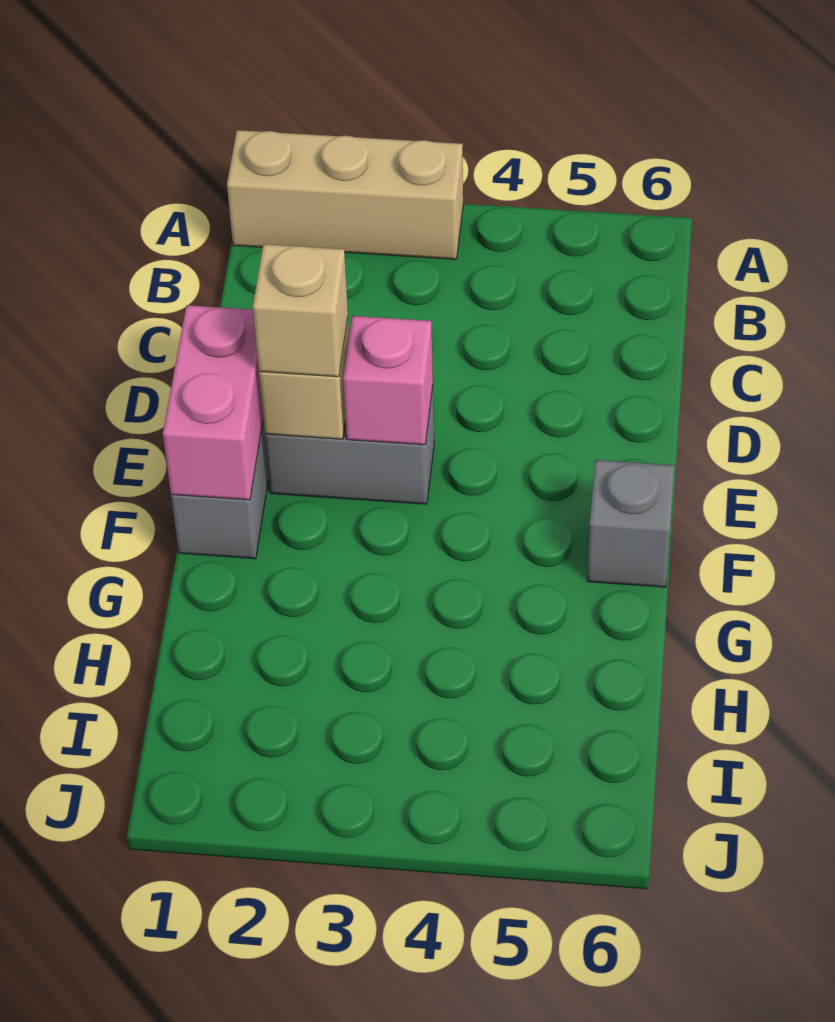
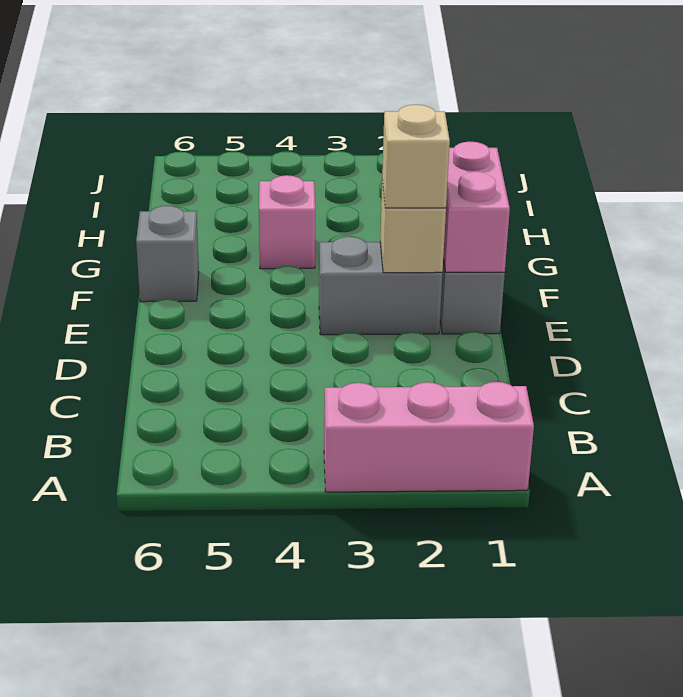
tan 1x3 brick [227,130,463,259] -> pink 1x3 brick [324,382,534,492]
pink 1x1 brick [343,316,433,445] -> pink 1x1 brick moved to [259,175,315,269]

